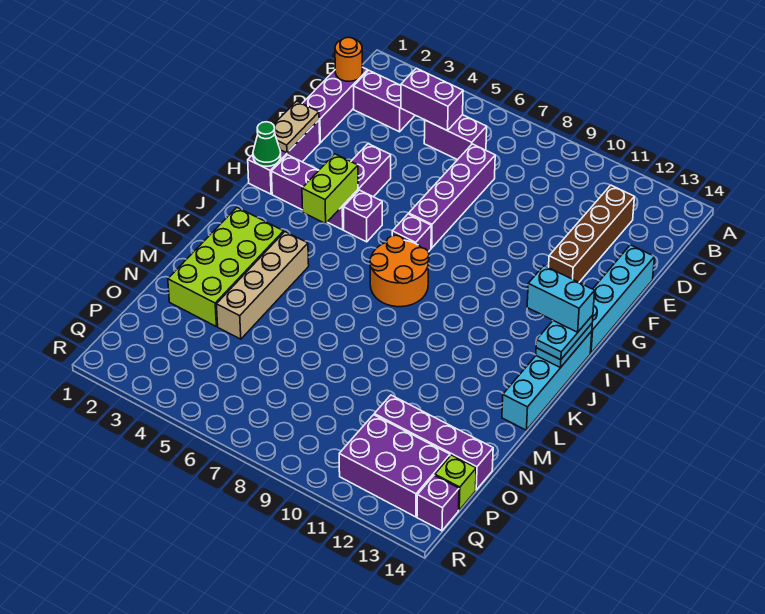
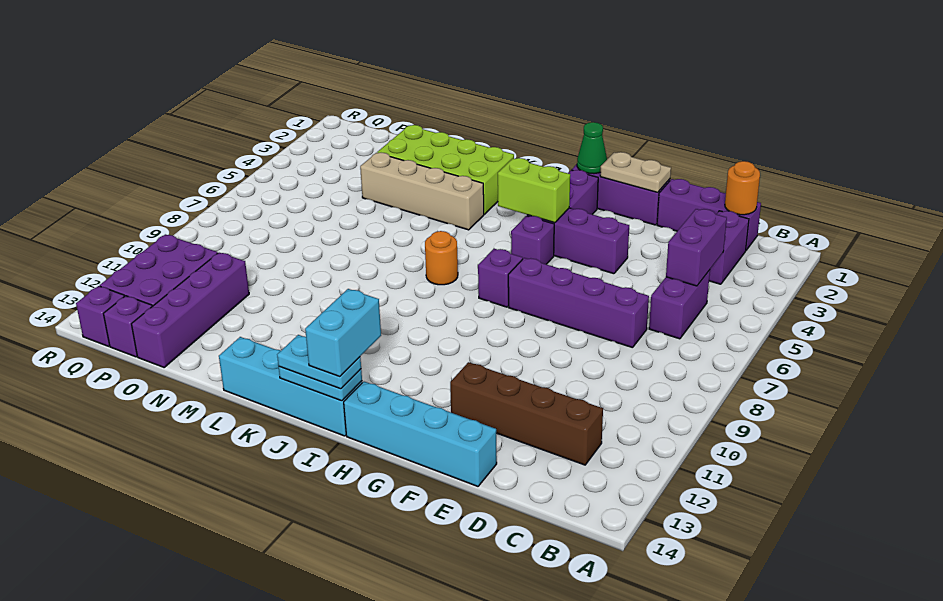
orange 2x2 round brick [370,235,429,307] -> orange 1x1 round brick [425,231,458,285]
lime 1x1 brick [435,455,476,510] -> purple 1x1 brick [103,296,152,357]

